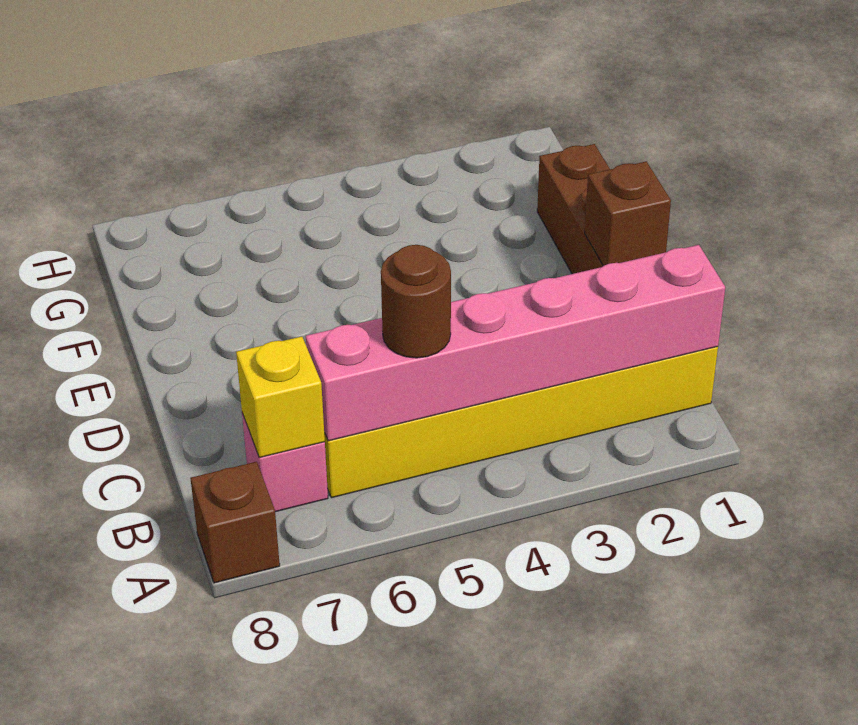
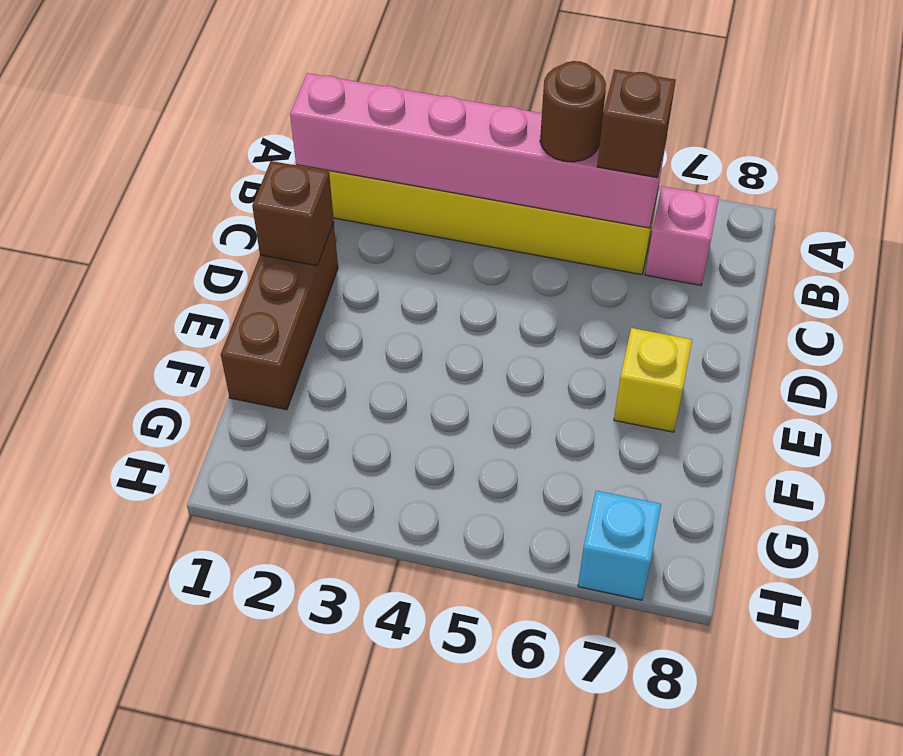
brown 1x1 brick [190,462,280,583] -> brown 1x1 brick moved to [597,70,676,178]
yellow 1x1 brick [236,337,325,458] -> yellow 1x1 brick moved to [614,328,692,432]
none -> cyan 1x1 brick [578,491,661,600]

